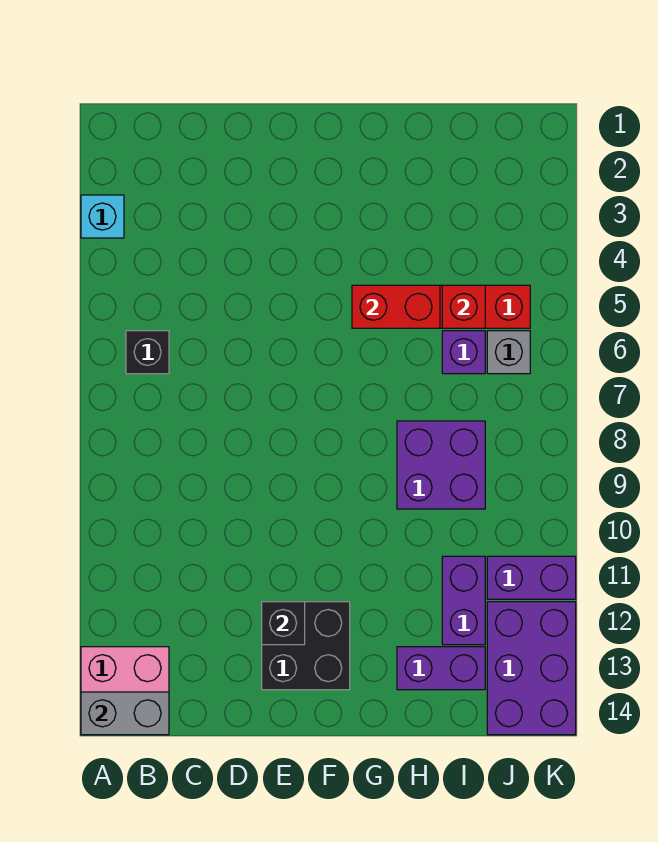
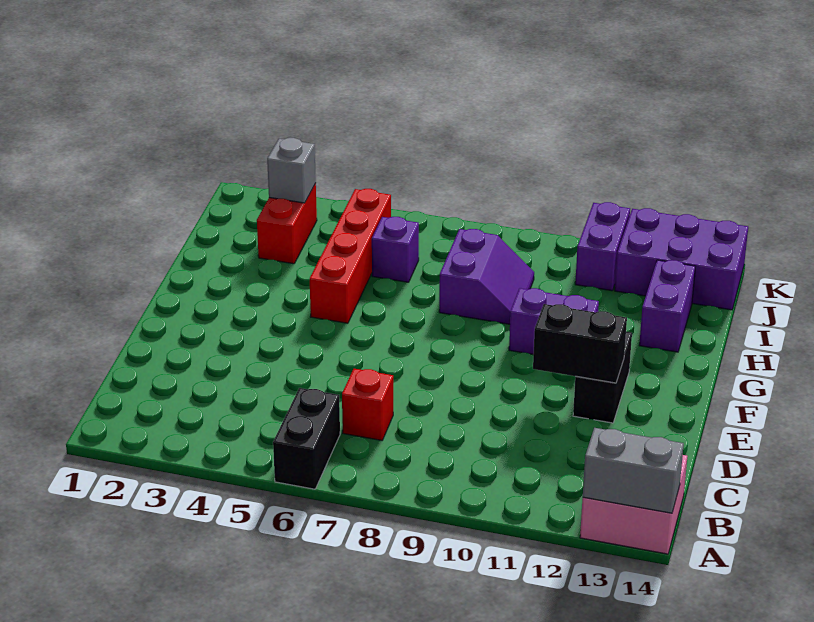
cyan 1x1 brick [81,195,124,238] -> none
grey 1x2 brick [81,692,169,735] -> grey 1x2 brick turned to [583,428,684,513]
black 1x1 brick [126,331,169,374] -> black 1x2 brick [273,388,340,489]
black 2x2 brick [262,602,350,690] -> black 1x2 brick [573,332,632,423]
black 1x1 brick [262,602,305,645] -> black 1x2 brick [533,304,627,383]
red 1x2 brick [352,285,440,328] -> red 1x2 brick moved to [257,184,317,264]
purple 2x2 brick [397,421,485,509] -> purple 2x2 slope [439,229,534,324]
red 1x1 brick [442,285,485,328] -> red 1x1 brick moved to [342,369,393,440]
purple 1x2 brick [442,556,485,645] -> purple 1x2 brick moved to [509,288,599,354]
grey 1x1 brick [487,331,530,374] -> grey 1x1 brick moved to [267,138,316,203]

